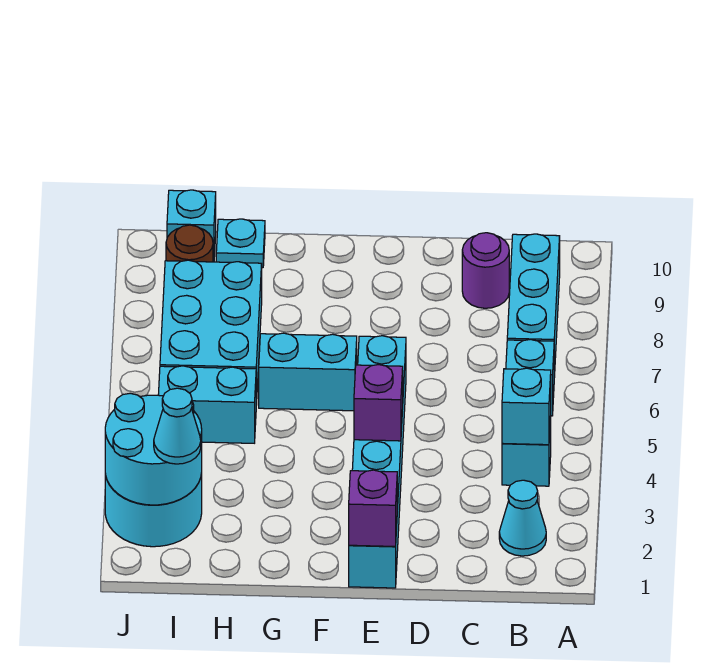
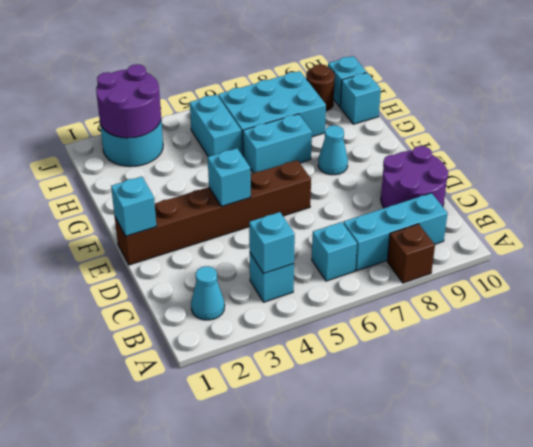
none -> brown 1x1 brick [387,224,435,283]
purple 1x1 round brick [462,233,509,308] -> purple 2x2 round brick [381,146,448,208]
cyan 1x6 brick [349,336,406,588] -> brown 1x6 brick [115,160,311,265]
purple 1x1 brick [349,470,397,546] -> cyan 1x1 brick [111,177,156,236]
purple 1x1 brick [354,365,403,441] -> cyan 1x1 brick [208,148,251,207]
cyan 1x2 brick [259,333,357,411] -> cyan 1x2 brick turned to [243,114,312,173]
cyan 1x1 plate [216,219,265,267] -> cyan 1x1 brick [340,73,381,124]
cyan 2x2 round brick [105,393,202,505] -> purple 2x2 round brick [96,64,161,138]
cyan 1x1 cone [154,388,201,464] -> cyan 1x1 cone moved to [318,125,348,175]

